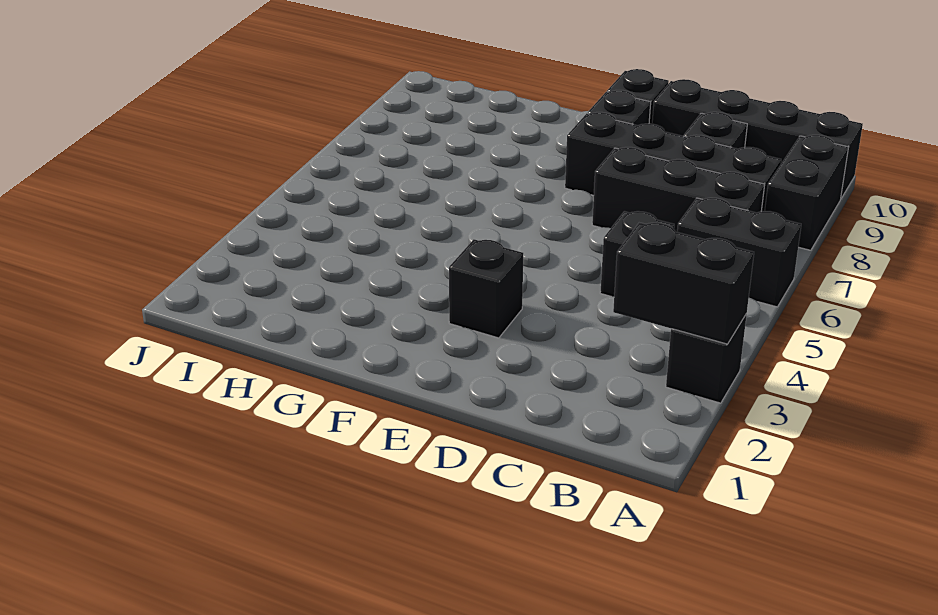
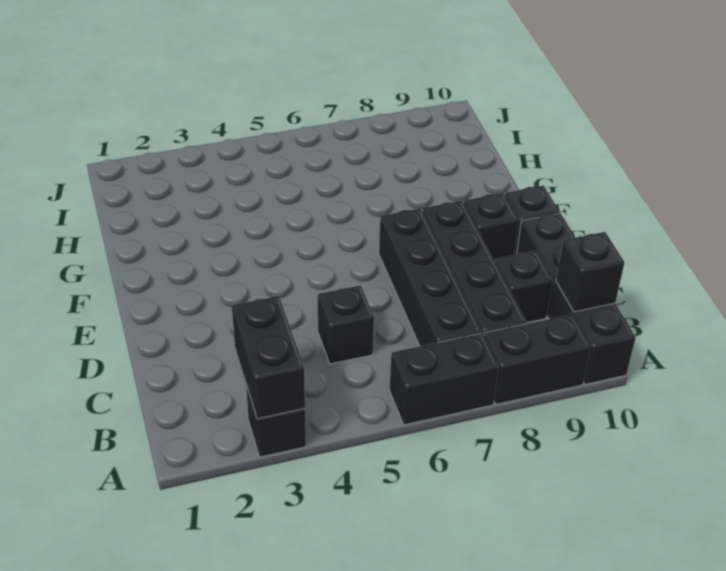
black 1x2 brick [677,198,801,307] -> black 1x2 brick turned to [390,333,499,425]
black 1x3 brick [592,147,765,232] -> black 1x4 brick [379,208,481,346]
black 1x1 brick [449,239,523,338] -> black 1x1 brick moved to [556,232,624,312]

